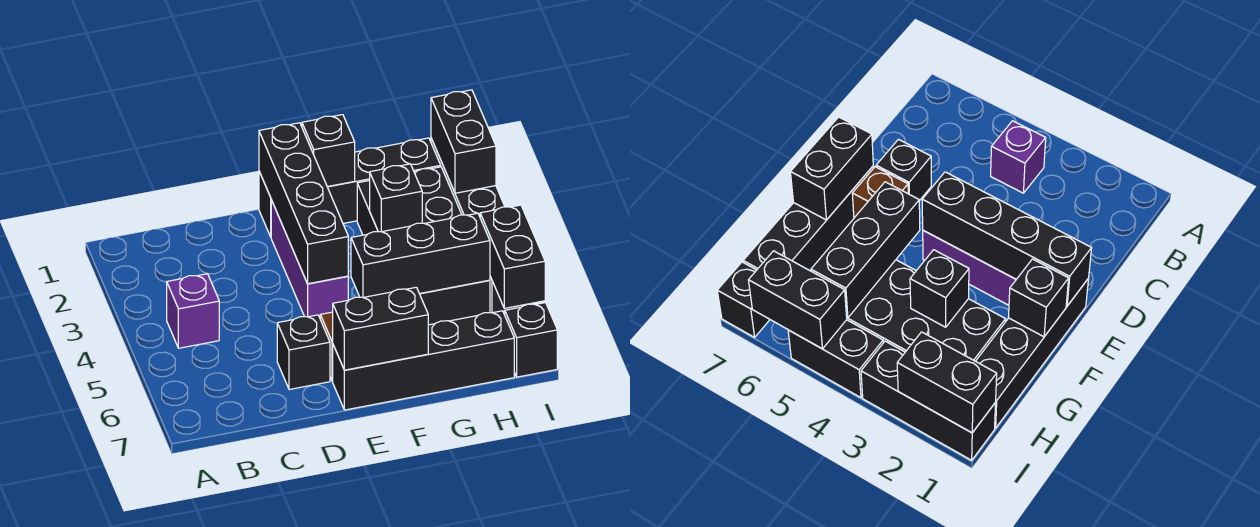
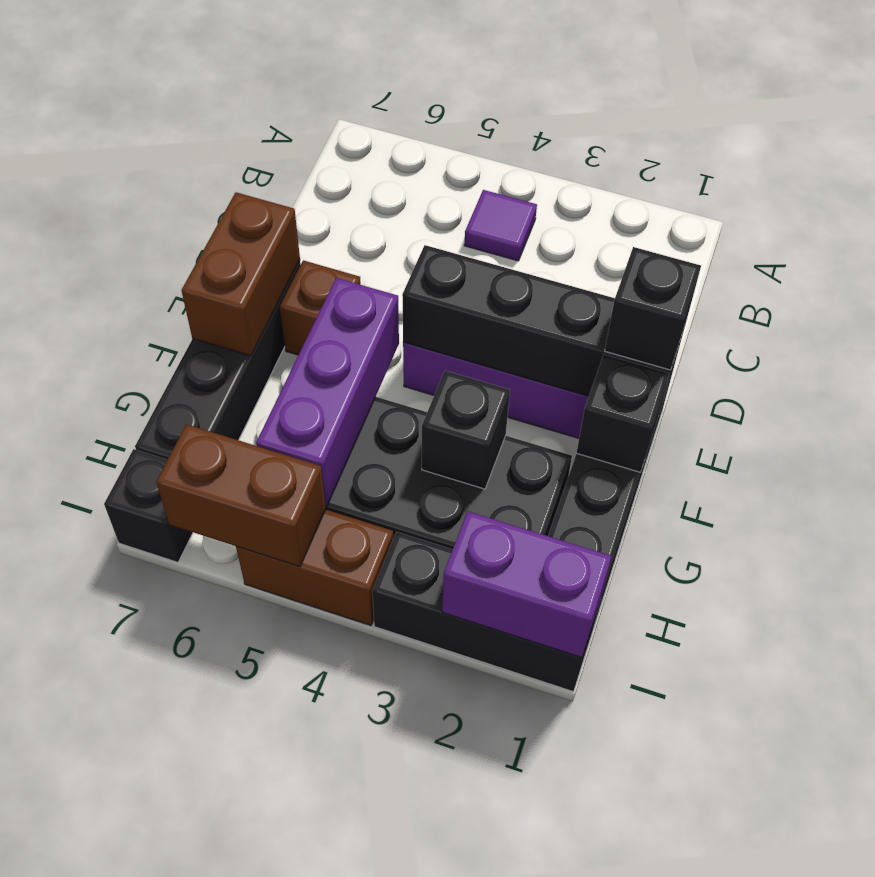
purple 1x1 brick [167,274,219,348] -> purple 1x1 tile [464,190,537,261]
black 1x1 brick [277,315,330,390] -> black 1x1 brick moved to [605,247,701,370]
black 1x2 brick [333,287,428,370] -> brown 1x2 brick [181,192,300,356]
black 1x3 brick [351,213,490,298] -> purple 1x3 brick [256,278,399,506]
black 1x2 brick [431,90,496,193] -> purple 1x2 brick [442,511,612,658]
black 1x2 brick [788,320,883,398] -> brown 1x2 brick [236,510,393,625]
black 1x2 brick [480,205,545,308] -> brown 1x2 brick [156,424,326,567]

